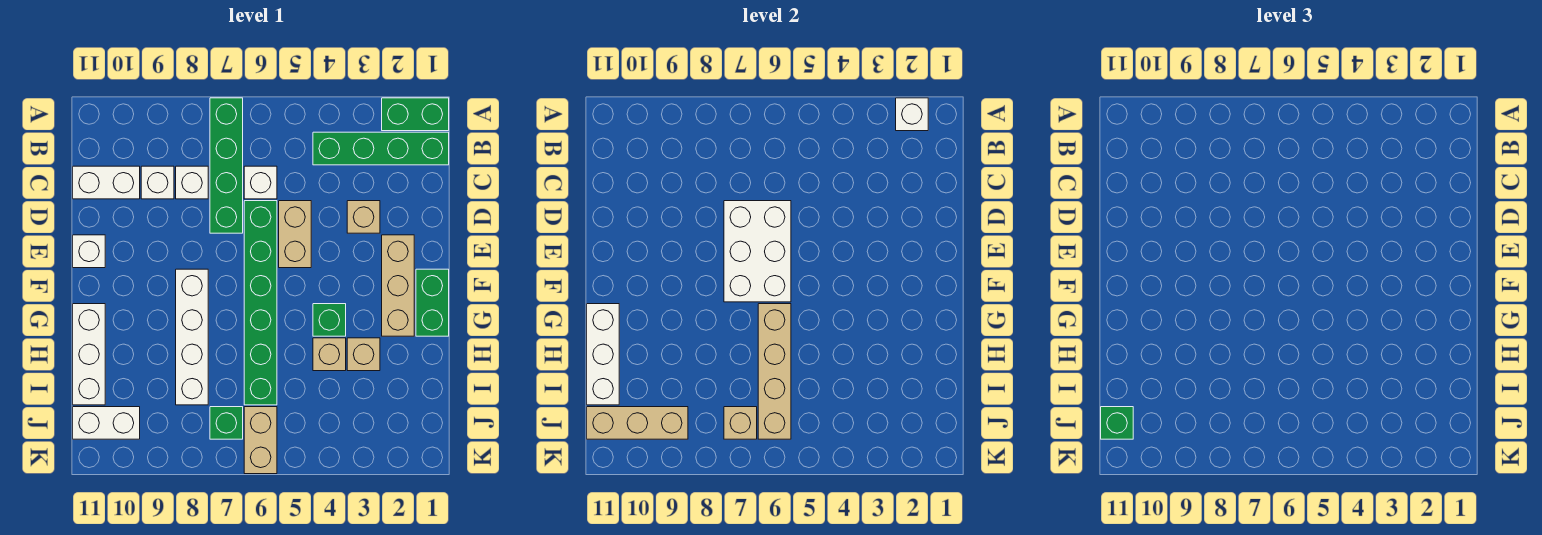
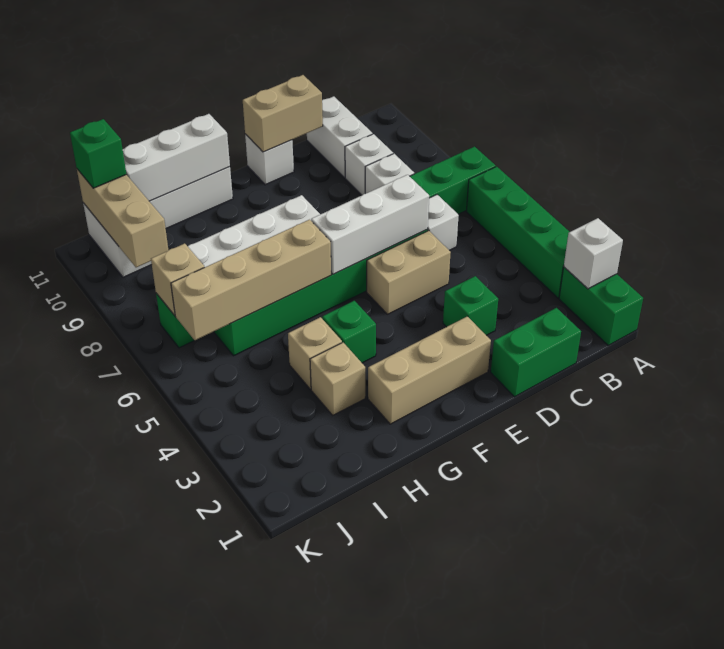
green 1x4 brick [313,132,449,165] -> green 1x4 brick moved to [466,167,569,298]
tan 1x1 brick [347,201,380,233] -> green 1x1 brick [443,276,498,335]
white 2x3 brick [724,201,791,302] -> white 1x3 brick [311,175,429,274]
green 1x2 brick [416,269,449,336] -> green 1x2 brick moved to [491,308,581,397]
tan 1x2 brick [244,407,277,474] -> tan 1x2 brick moved to [243,75,323,152]

